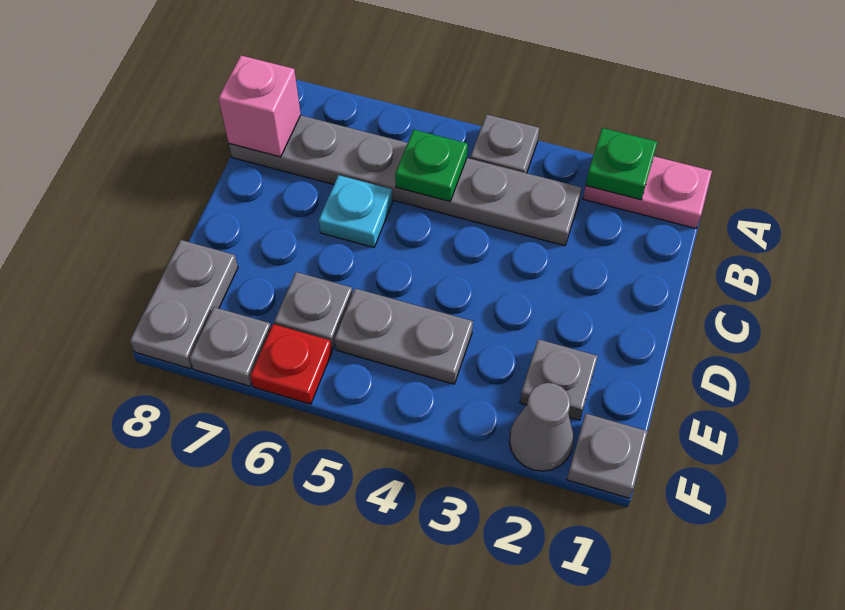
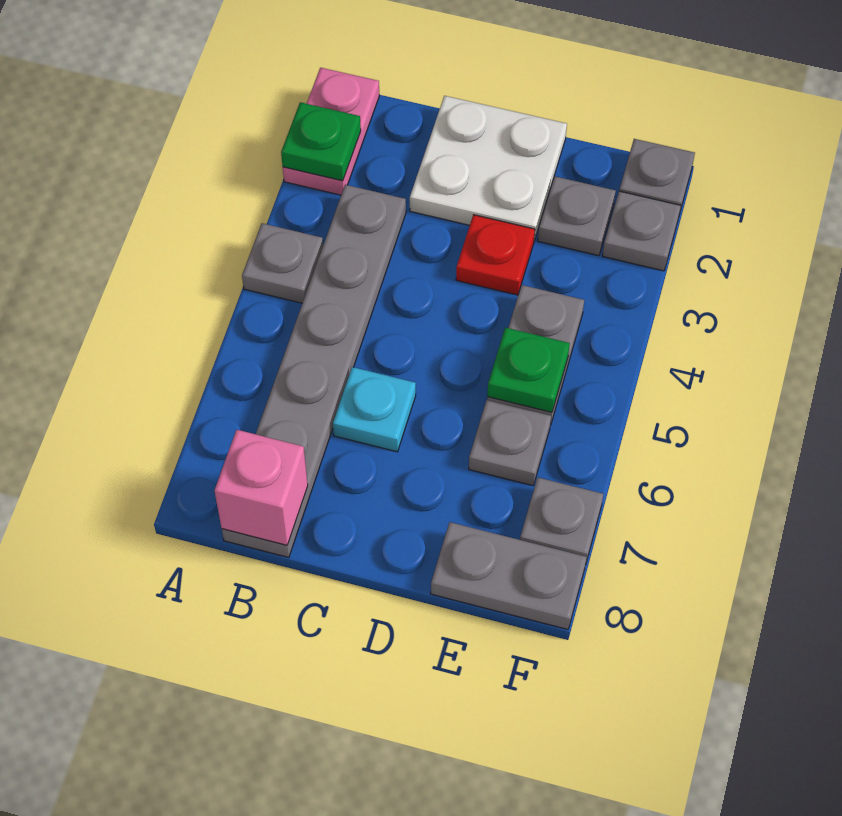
green 1x1 plate [395,130,468,201] -> green 1x1 plate moved to [487,328,570,412]
none -> white 2x2 plate [410,96,567,240]
grey 1x1 cone [509,383,574,471] -> grey 1x1 plate [602,191,681,271]
red 1x1 plate [250,324,332,404] -> red 1x1 plate moved to [456,215,535,295]

